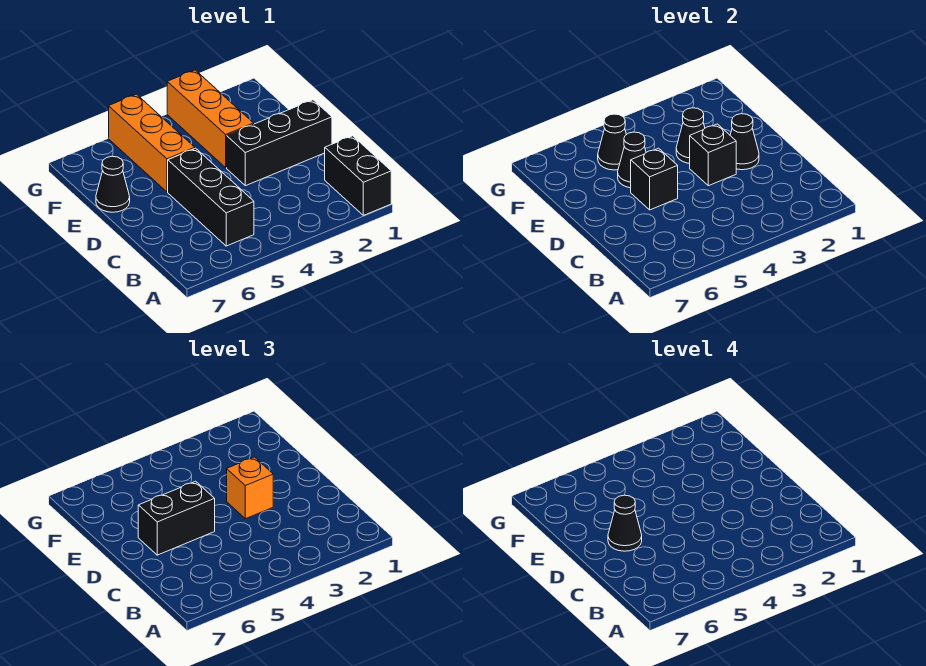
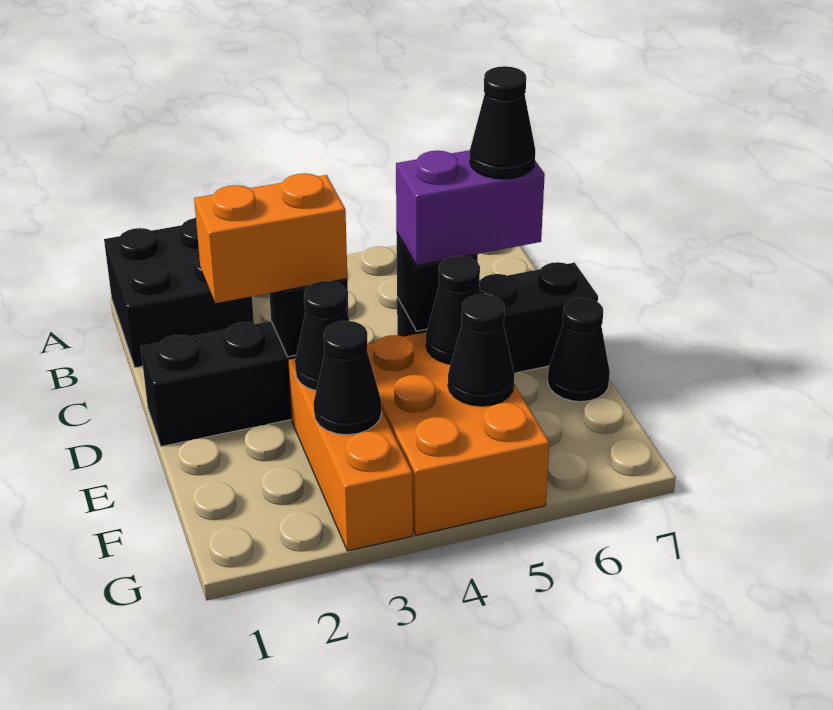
black 1x2 brick [325,136,391,215] -> black 2x2 brick [104,218,254,368]
black 1x3 brick [168,148,254,246] -> black 1x3 brick turned to [397,262,598,373]
black 1x1 cone [730,114,759,170] -> black 1x1 cone moved to [314,321,382,435]
orange 1x1 brick [227,457,273,519] -> orange 1x2 brick [194,173,347,303]
black 1x2 brick [138,481,215,555] -> purple 1x2 brick [396,150,545,265]
orange 1x3 brick [109,94,195,192] -> orange 2x3 brick [367,332,550,535]

